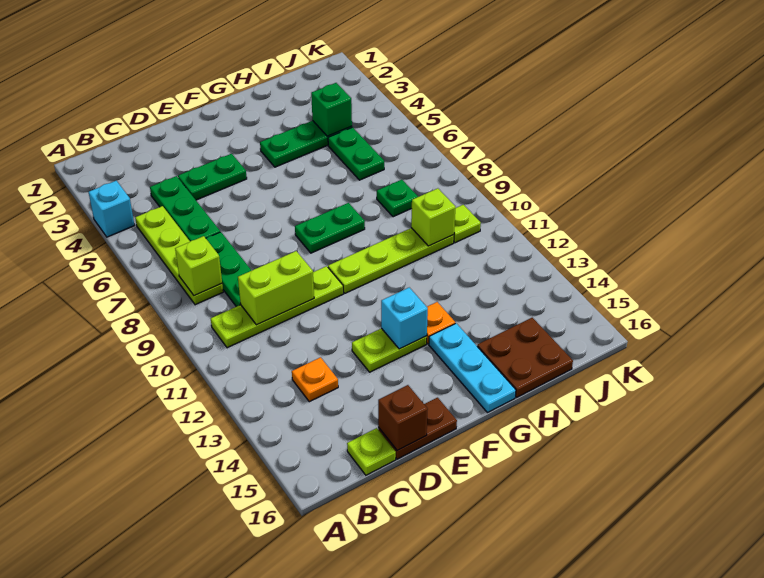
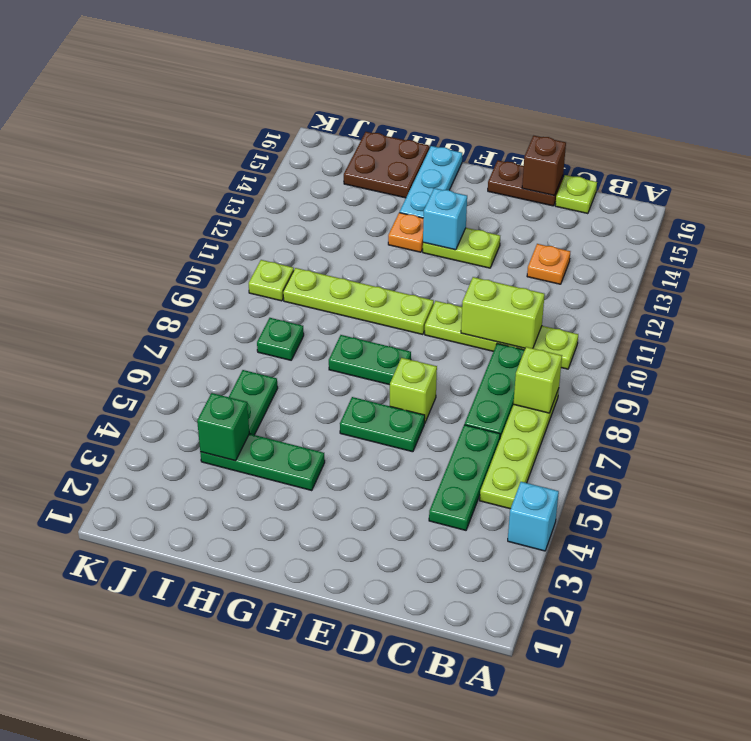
green 1x2 plate [178,154,247,200] -> green 1x2 plate moved to [340,397,425,452]
lime 1x1 brick [411,188,456,246] -> lime 1x1 brick moved to [390,358,437,424]

